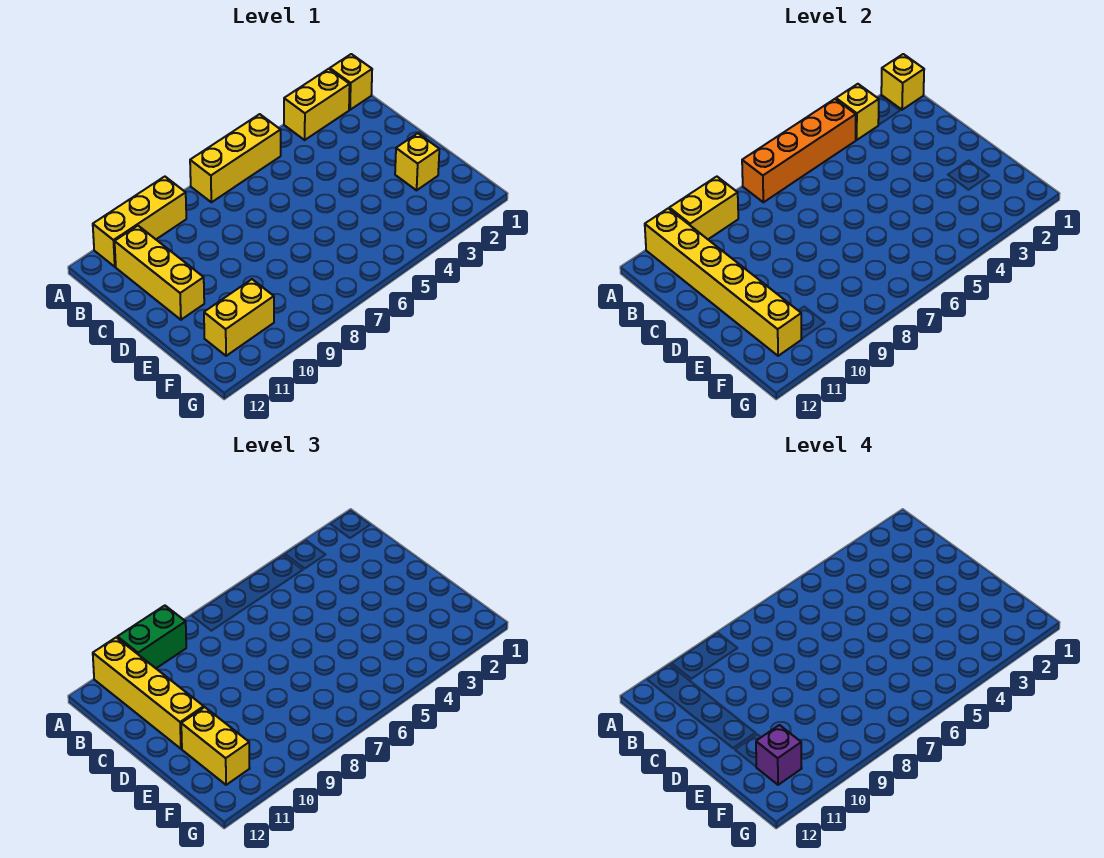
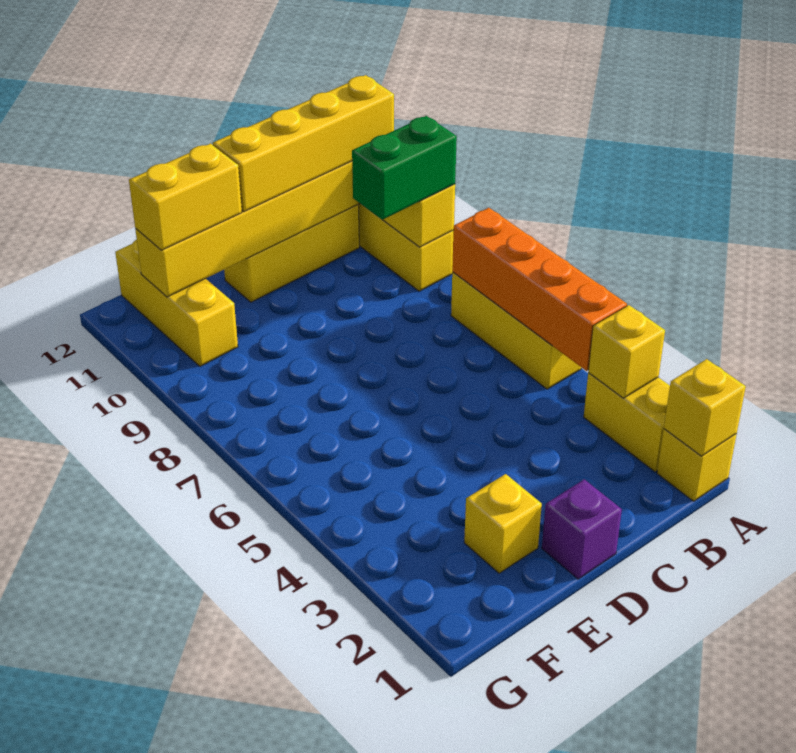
green 1x2 brick [117,606,186,668] -> green 1x2 brick turned to [352,116,457,220]
yellow 1x2 brick [204,279,274,356] -> yellow 1x3 brick [115,240,238,366]
purple 1x1 brick [756,725,802,785] -> purple 1x1 brick moved to [542,479,622,579]

